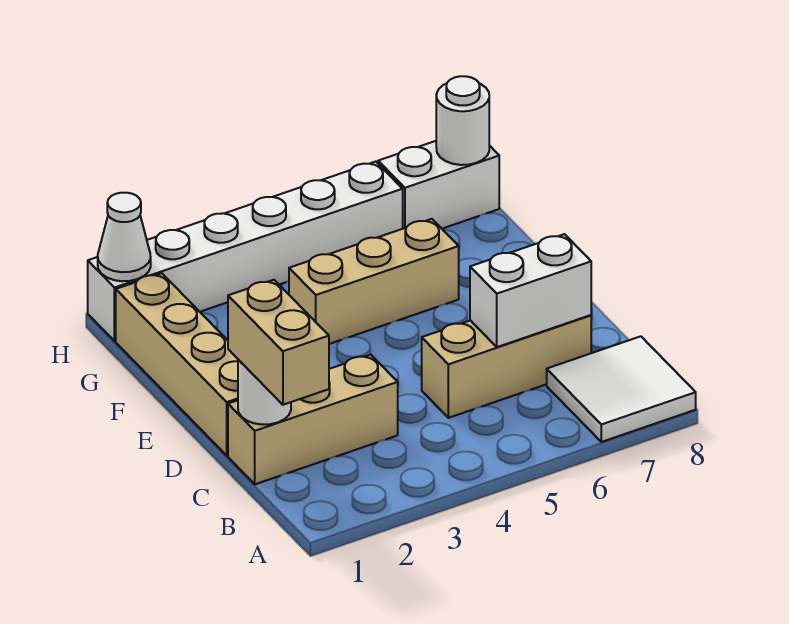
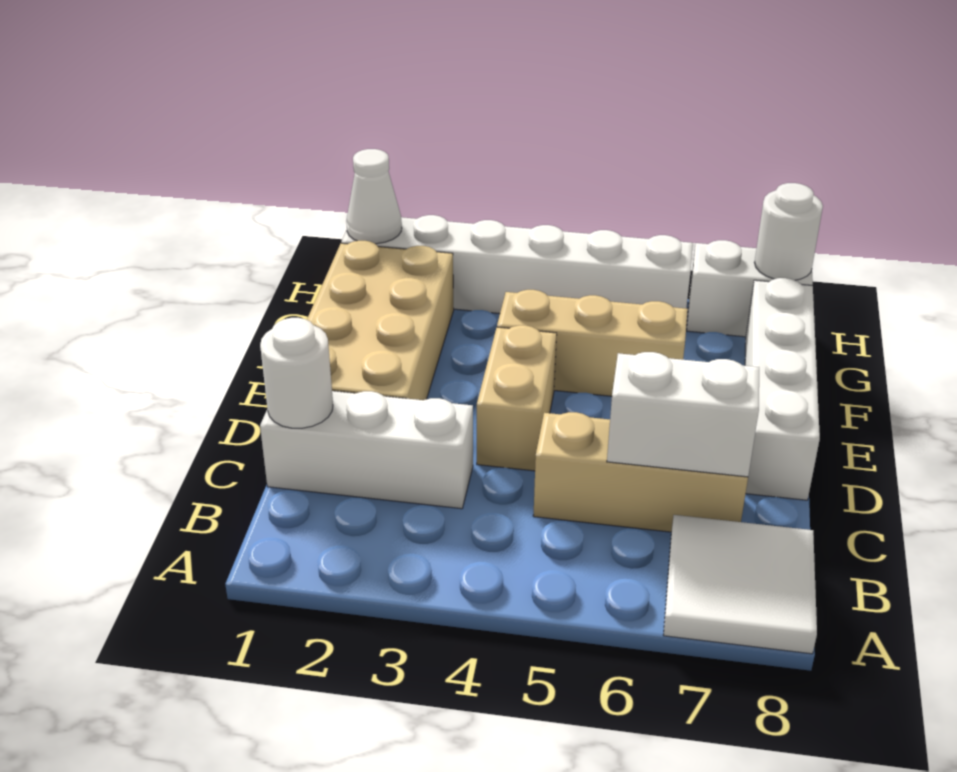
tan 1x2 brick [228,280,329,405] -> tan 1x2 brick moved to [477,325,557,471]
tan 1x3 brick [228,355,398,484] -> white 1x3 brick [260,391,473,509]
tan 1x4 brick [116,273,238,456] -> tan 2x4 brick [307,241,454,400]
none -> white 1x4 brick [745,278,820,500]

